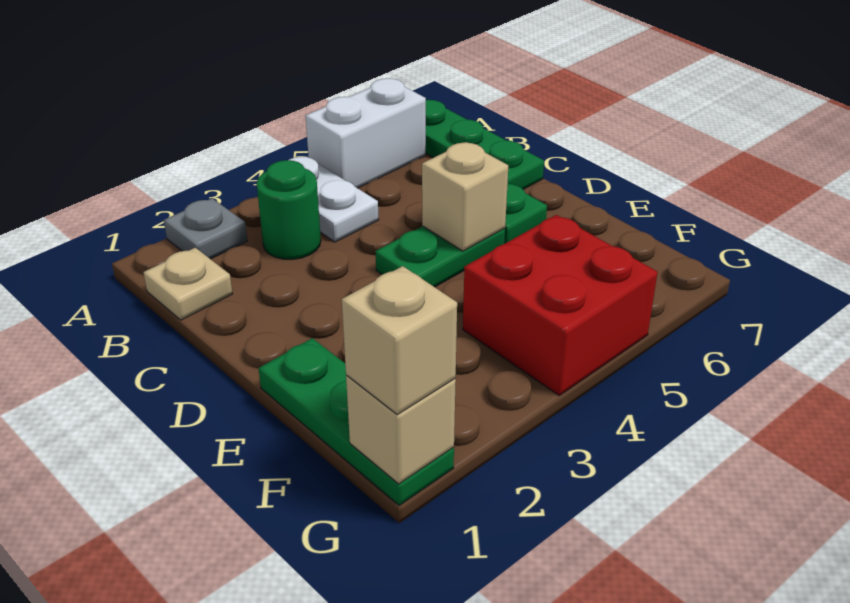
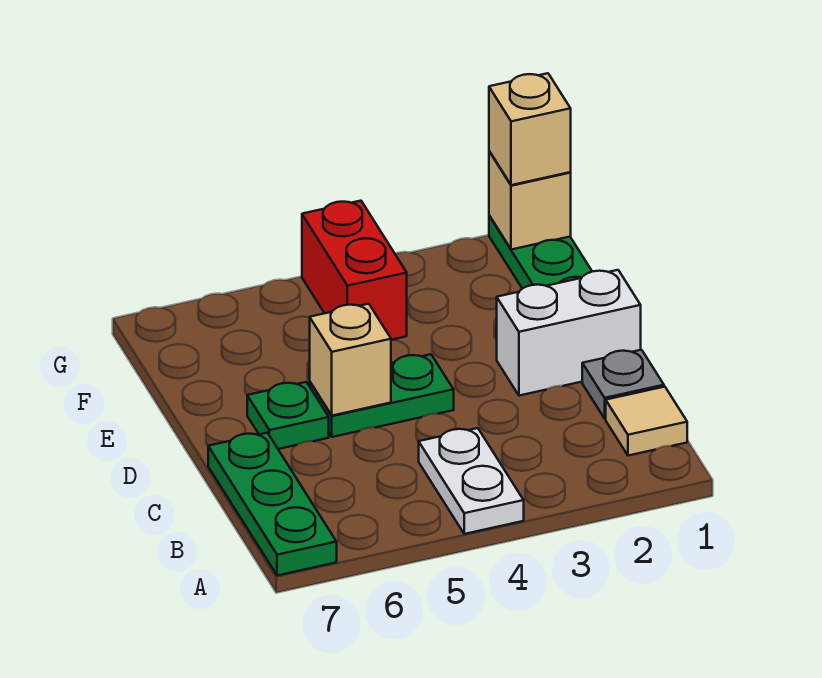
grey 1x1 plate [164,198,247,259] -> grey 1x1 plate moved to [582,350,664,419]
white 1x2 brick [306,78,426,188] -> white 1x2 brick moved to [497,270,641,396]
tan 1x1 plate [143,248,233,320] -> tan 1x1 tile [606,387,687,456]
green 1x1 round brick [257,160,321,259] -> none
red 2x2 brick [463,215,658,395] -> red 1x2 brick [302,201,407,340]

